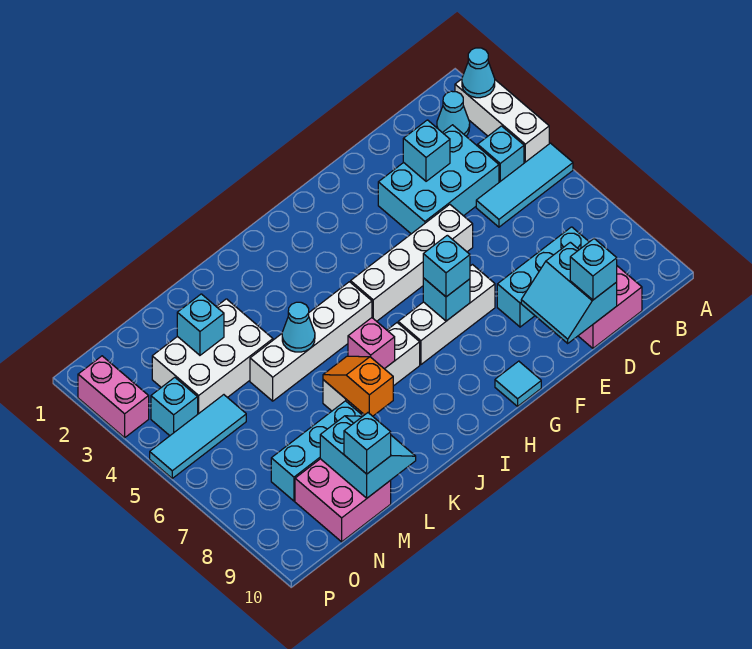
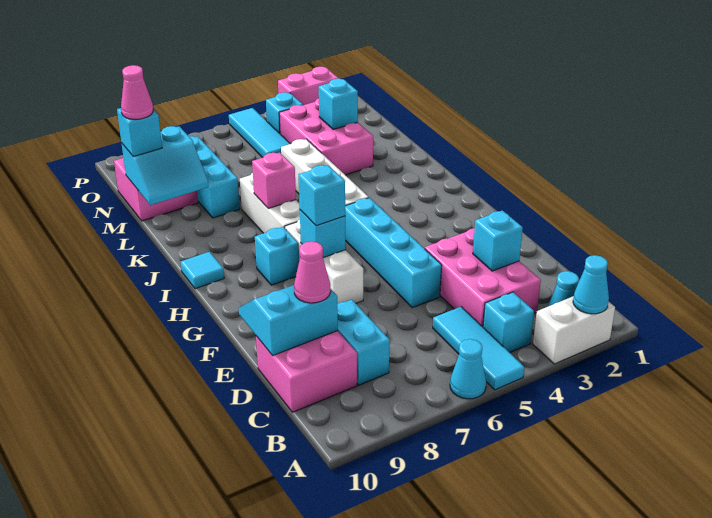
white 1x3 brick [455,79,549,163] -> white 1x2 brick [533,296,615,364]
cyan 2x3 brick [378,125,499,234] -> pink 2x3 brick [425,228,541,327]
cyan 1x3 brick [497,227,589,327] -> cyan 1x2 brick [337,300,390,385]
none -> pink 1x1 cone [294,241,331,303]
cyan 1x1 brick [570,239,617,300] -> cyan 1x1 brick moved to [255,227,299,285]
white 1x4 brick [351,205,473,321] -> cyan 1x4 brick [345,198,442,308]
cyan 1x1 tile [495,361,541,406] -> cyan 1x1 tile moved to [180,252,224,289]
cyan 1x1 cone [282,302,315,352] -> cyan 1x1 cone moved to [450,339,486,399]
orange 1x2 slope [323,356,393,416] -> none
white 2x3 brick [152,299,273,414] -> pink 2x3 brick [279,98,373,175]
none -> pink 1x1 cone [121,65,153,119]

